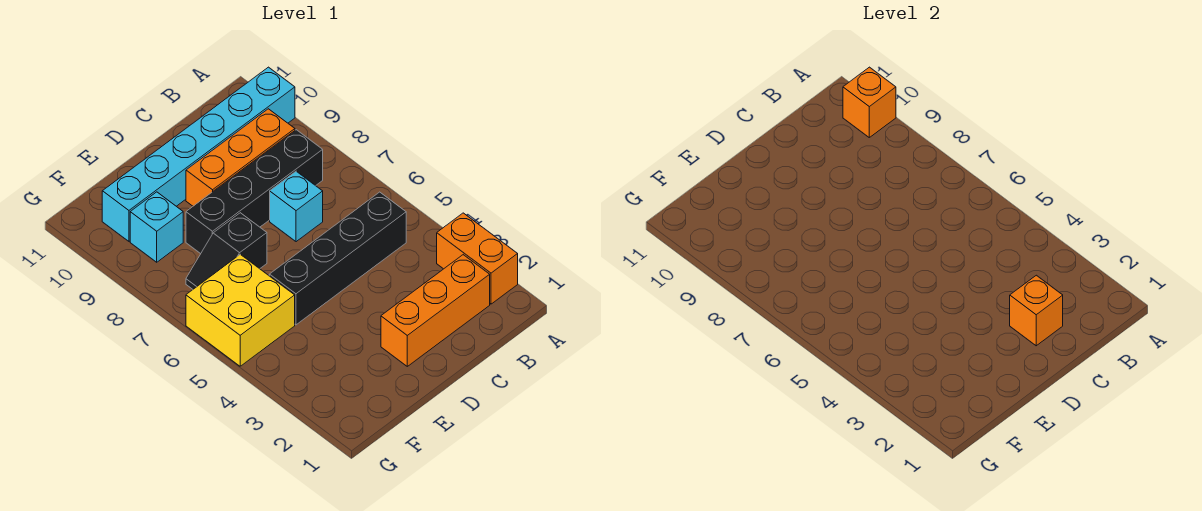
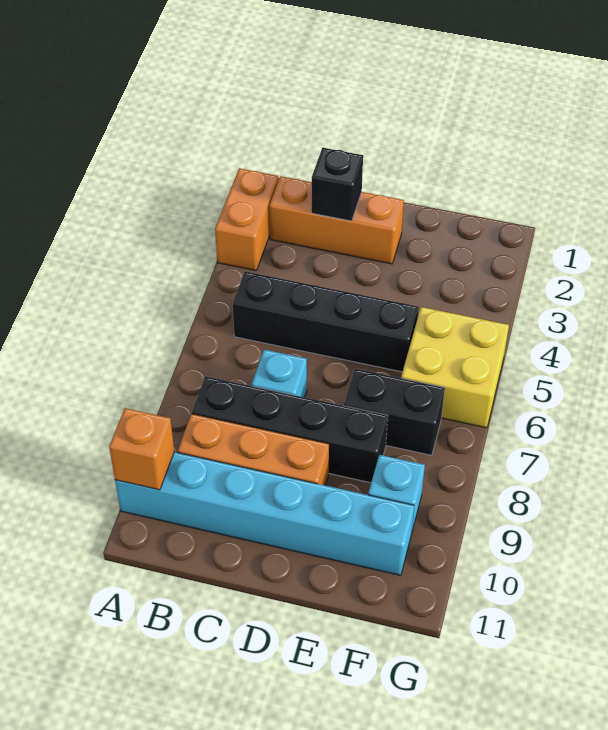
orange 1x1 brick [1010,275,1063,346] -> black 1x1 brick [311,148,363,221]
black 1x2 slope [186,213,267,289] -> black 1x2 brick [344,369,445,455]

